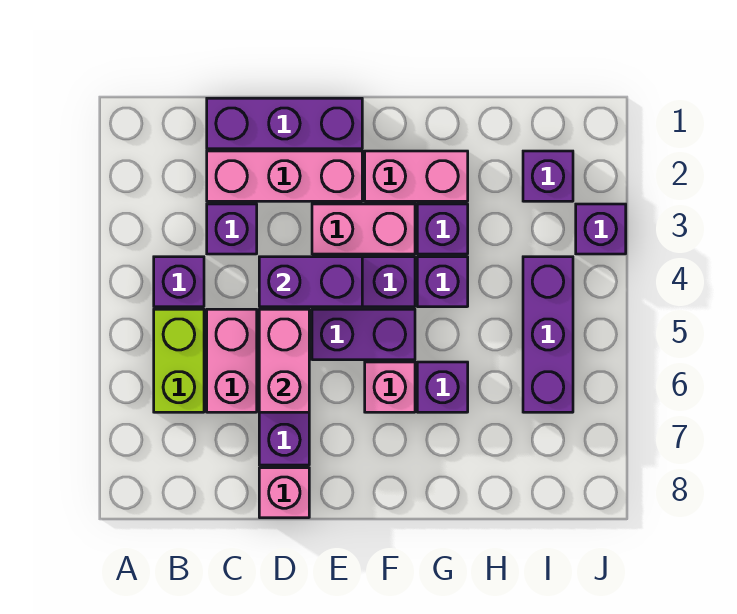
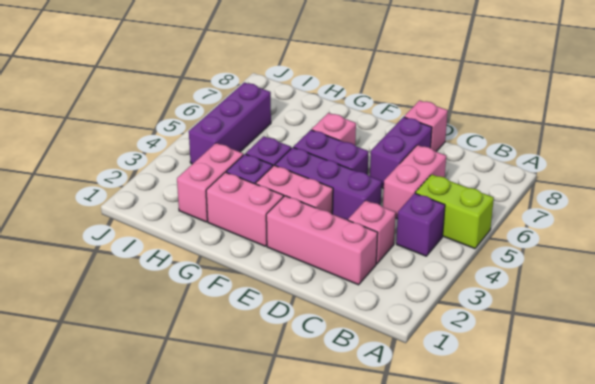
lime 1x2 brick [154,309,204,412] -> lime 1x2 brick turned to [415,174,494,249]
purple 1x3 brick [207,98,362,149] -> none
purple 1x1 brick [207,204,257,254] -> pink 1x1 brick [348,201,396,264]
purple 1x2 brick [259,257,362,307] -> none
pink 1x2 brick [259,309,309,412] -> pink 1x2 brick moved to [177,143,243,222]
purple 1x1 brick [417,362,468,412] -> none
purple 1x1 brick [523,151,573,201] -> none
purple 1x1 brick [576,204,626,254] -> none

